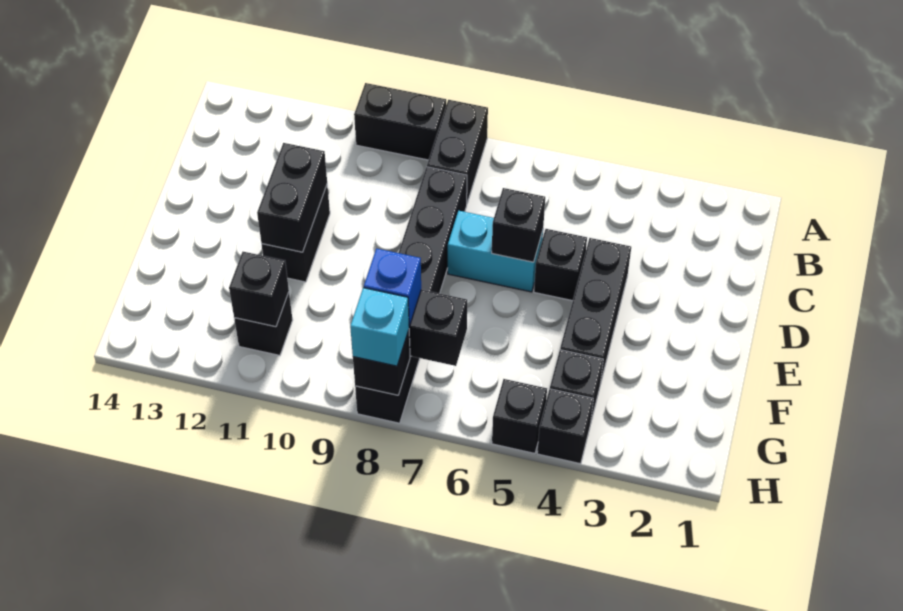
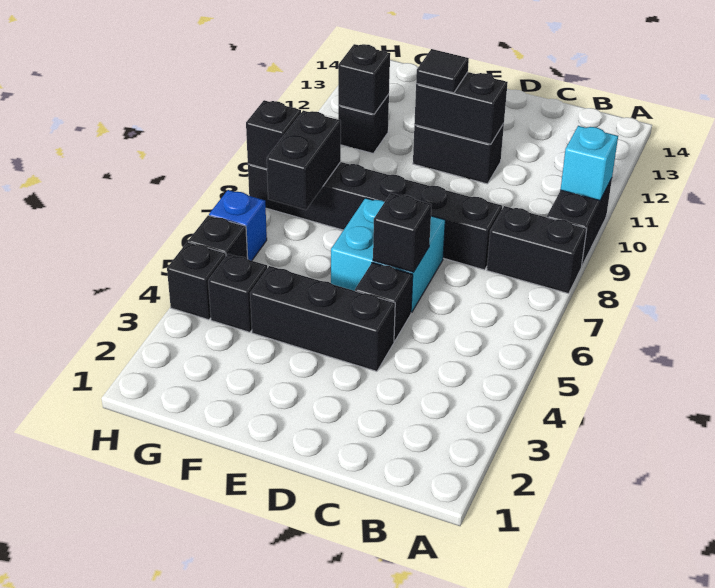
cyan 1x2 brick [448,211,543,292] -> cyan 2x2 brick [331,198,445,313]
none -> black 1x1 tile [416,49,469,93]
blue 1x1 brick [364,248,421,326] -> blue 1x1 brick moved to [209,190,267,261]
cyan 1x1 brick [350,288,409,366] -> cyan 1x1 brick moved to [561,126,618,200]

